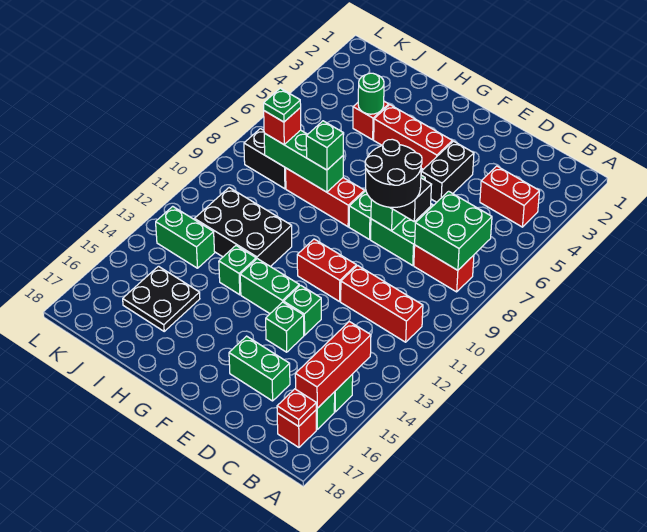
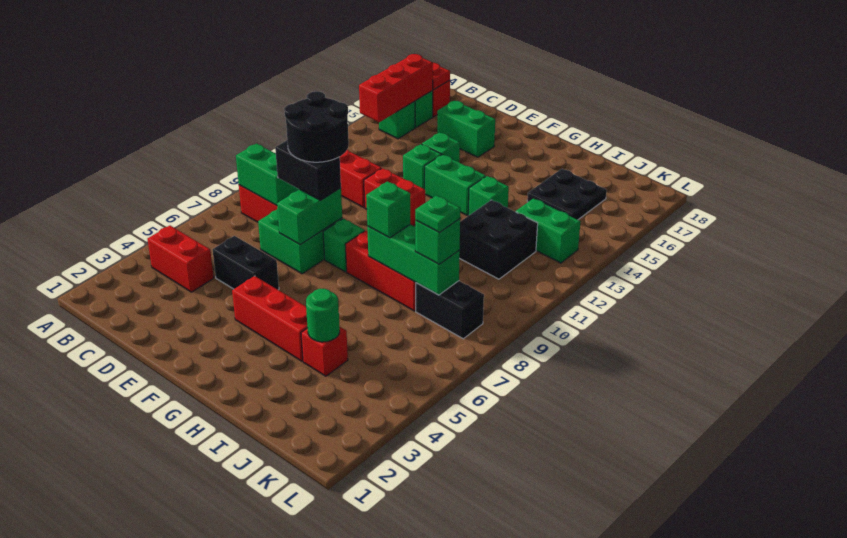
green 2x2 brick [415,191,492,270] -> green 1x2 brick [236,144,299,206]
black 1x2 brick [421,141,474,202] -> black 1x2 brick turned to [213,236,279,290]
black 2x3 brick [194,188,292,267] -> black 2x2 brick [459,200,538,279]
red 1x1 brick [264,108,301,144] -> green 1x1 brick [415,219,460,264]

